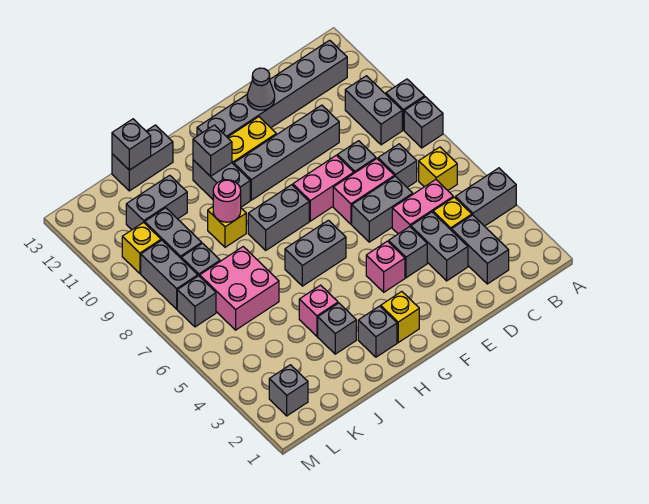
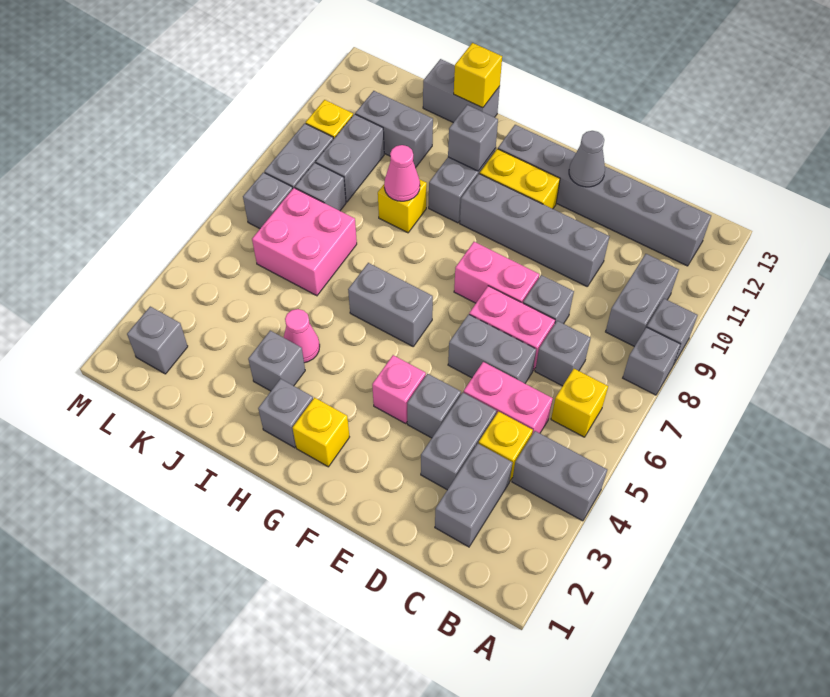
grey 1x2 brick [248,185,309,250] -> none
pink 1x1 brick [299,285,338,336] -> pink 1x1 cone [284,309,320,363]
pink 1x1 round brick [213,180,241,222] -> pink 1x1 cone [384,145,420,201]
none -> yellow 1x1 brick [454,43,502,108]
grey 1x1 brick [112,119,151,170] -> none

